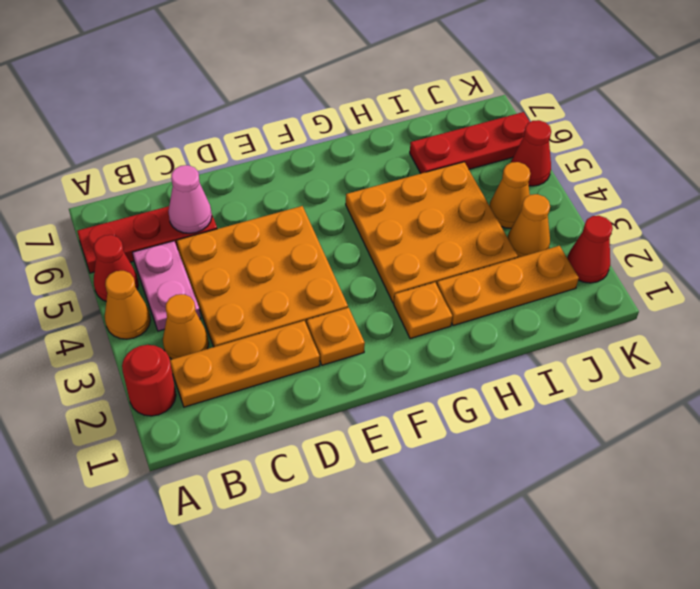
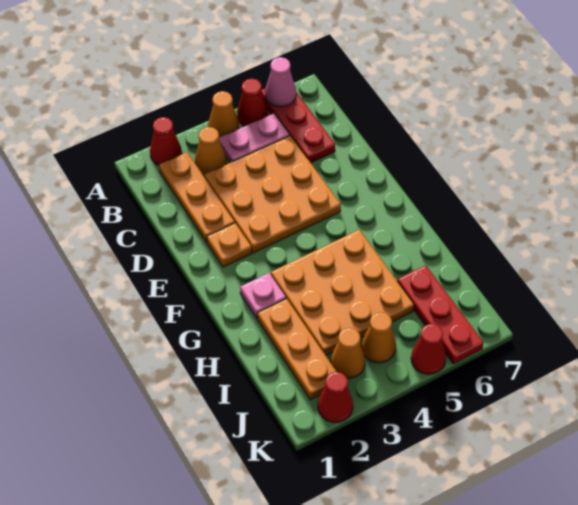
red 1x1 round brick [122,345,176,416] -> red 1x1 cone [150,117,182,165]
pink 1x1 cone [168,165,212,233] -> pink 1x1 cone moved to [265,57,296,107]
orange 1x1 plate [394,282,452,339] -> pink 1x1 plate [240,273,286,318]

